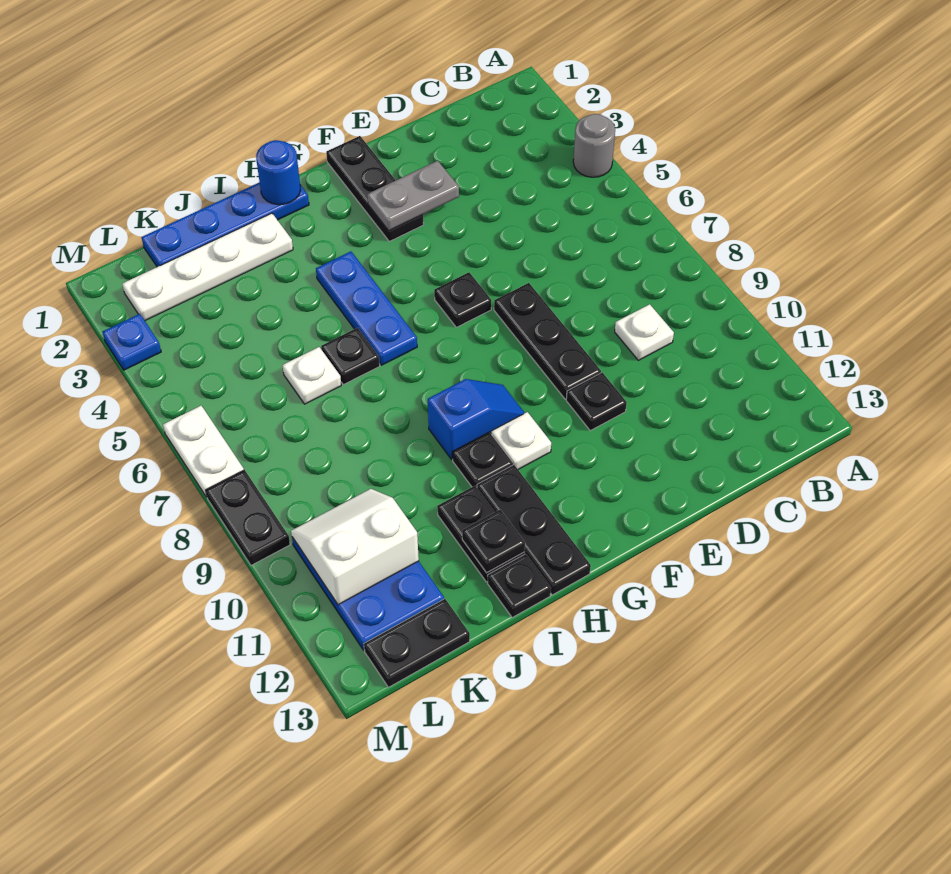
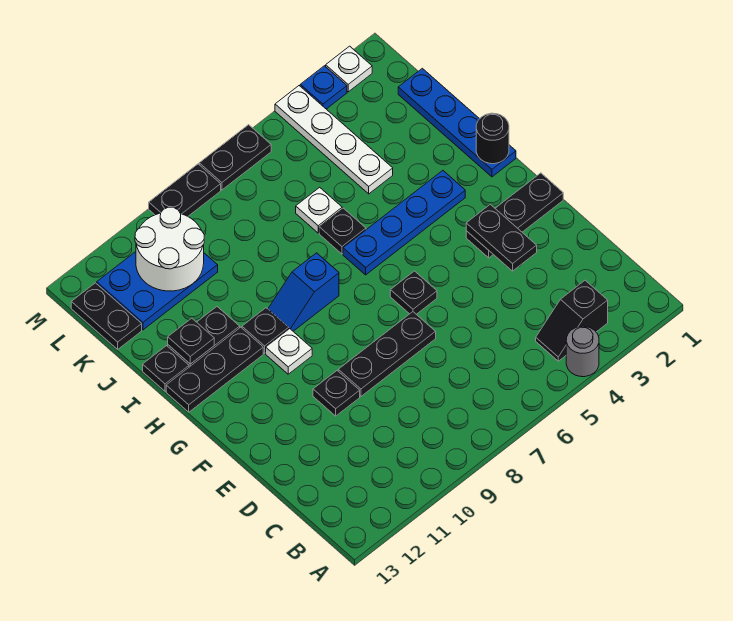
none -> black 1x2 slope [536,280,608,361]
white 1x1 plate [615,304,674,360] -> white 1x1 plate moved to [326,46,372,92]
grey 1x2 plate [367,161,459,231] -> black 1x2 plate [466,204,537,271]
blue 1x2 slope [428,379,525,459] -> blue 1x2 slope turned to [268,253,339,331]
blue 1x1 round brick [256,140,300,205] -> black 1x1 round brick [476,113,509,164]
blue 1x3 plate [316,252,417,365] -> blue 1x4 plate [343,171,465,275]
white 1x4 plate [122,213,293,320] -> white 1x4 plate moved to [275,86,393,194]
white 2x2 slope [291,489,419,605] -> white 2x2 round brick [135,207,204,291]
white 1x2 plate [163,406,244,497] -> black 1x2 plate [199,125,271,190]

